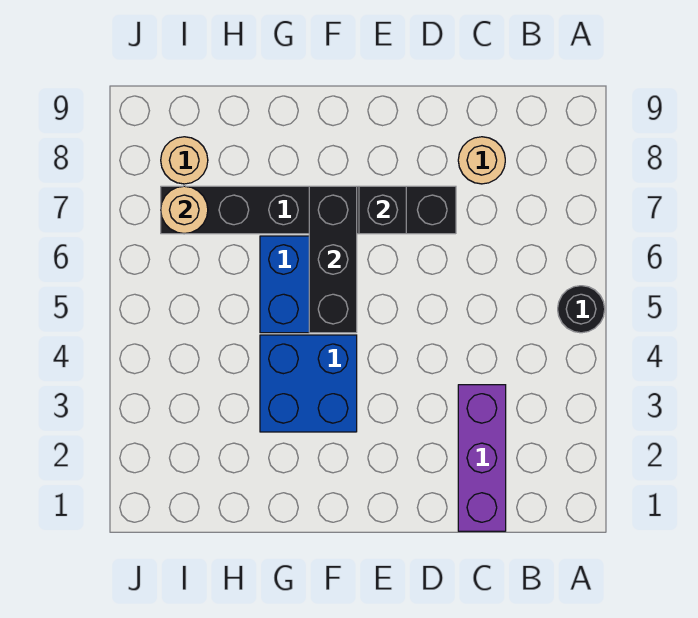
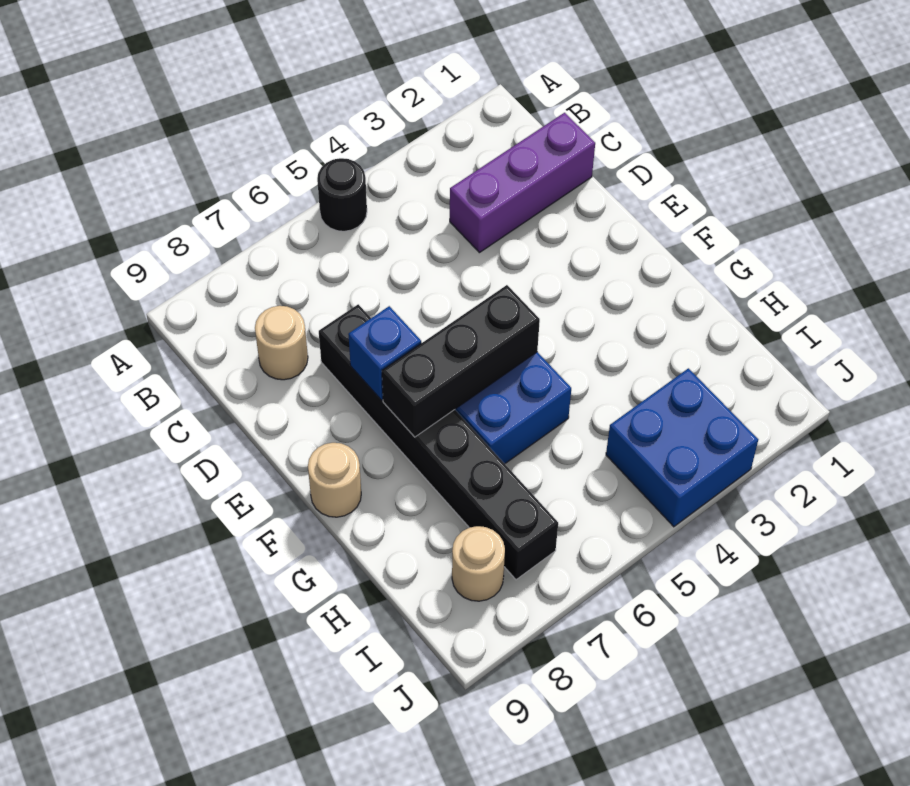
black 1x1 brick [359,186,406,234] -> blue 1x1 brick [348,306,421,400]
blue 2x2 brick [260,335,357,432] -> blue 2x2 brick moved to [606,368,758,527]
tan 1x1 round brick [161,186,208,234] -> tan 1x1 round brick moved to [308,443,361,517]

